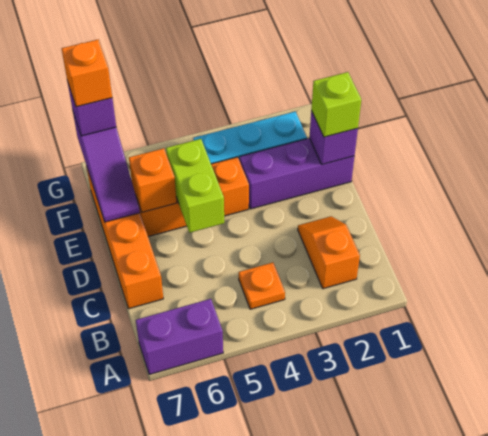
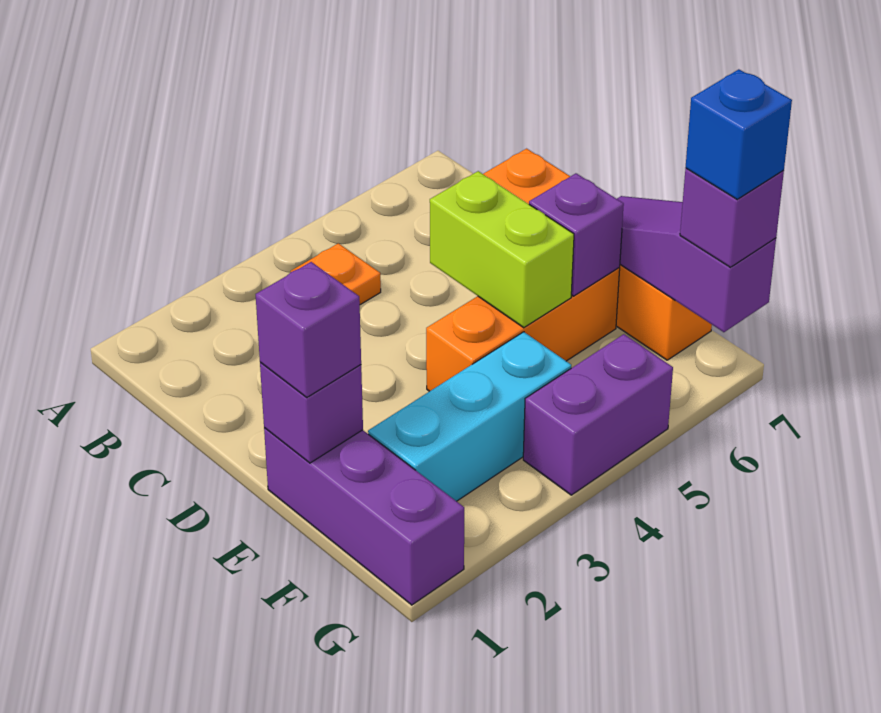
purple 1x2 brick [136,299,223,375] -> purple 1x2 brick moved to [523,334,673,495]
orange 1x2 slope [298,216,360,289] -> none
purple 1x3 brick [240,138,355,209] -> purple 1x3 brick turned to [264,428,464,605]
lime 1x1 brick [311,72,361,137] -> purple 1x1 brick [256,262,361,397]
orange 1x1 brick [129,148,177,212] -> purple 1x1 brick [529,173,624,296]
orange 1x1 brick [62,40,112,107] -> blue 1x1 brick [685,69,792,199]

